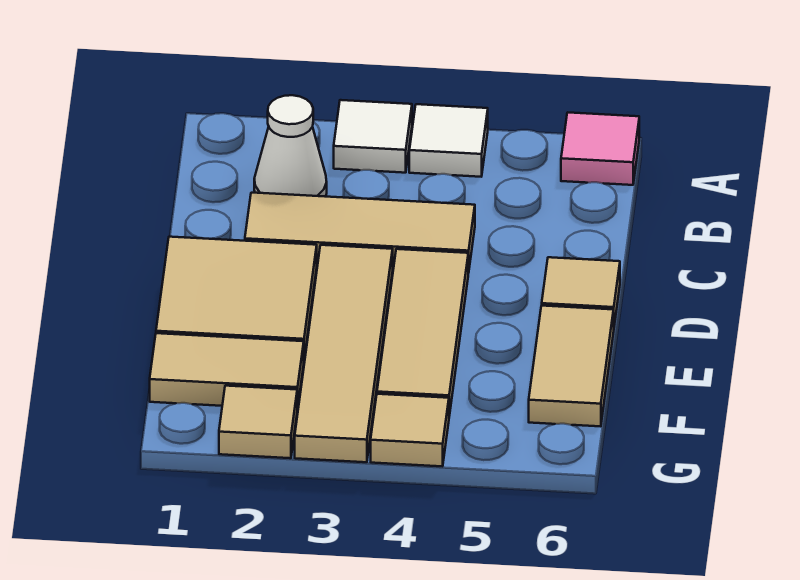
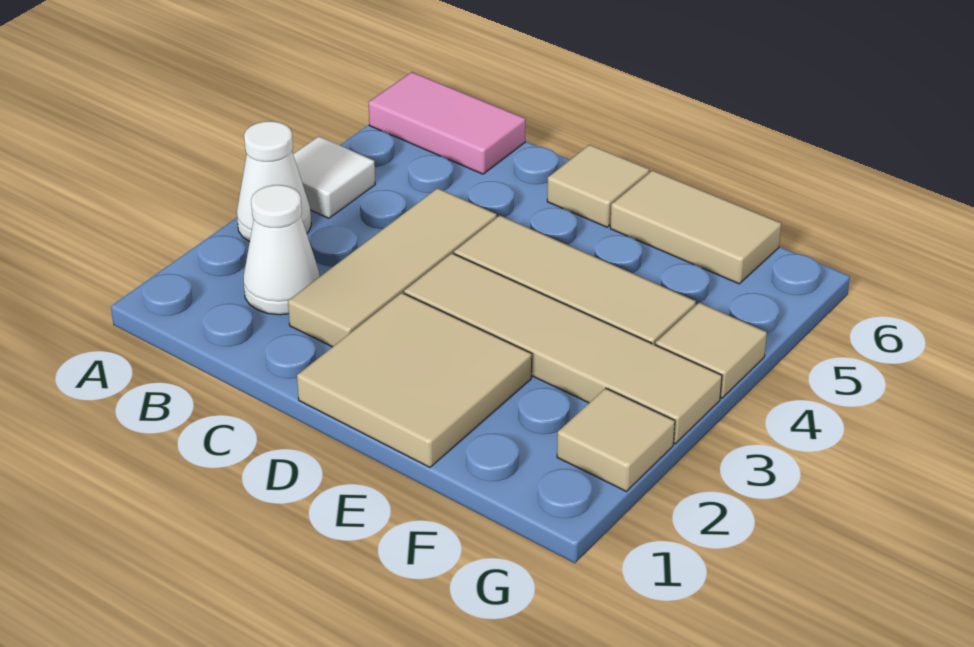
white 1x1 tile [334,100,412,173] -> white 1x1 cone [237,121,311,242]
pink 1x1 tile [561,113,639,185] -> pink 1x2 tile [368,72,526,174]
tan 1x2 tile [150,333,304,410] -> none

